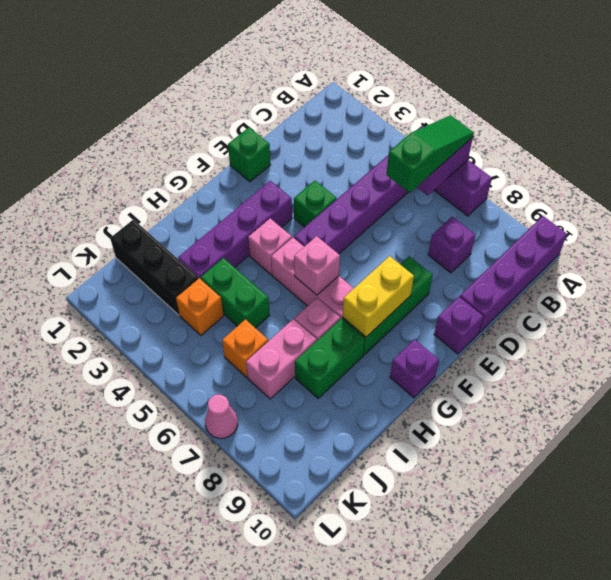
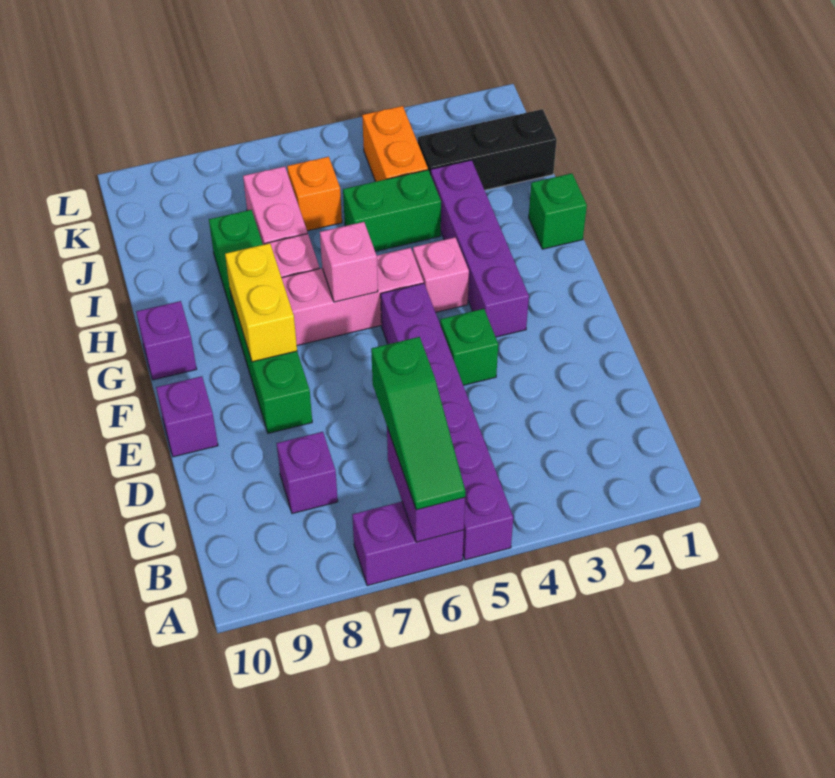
purple 1x4 brick [460,216,567,333] -> none
green 1x1 brick [228,127,271,182] -> green 1x1 brick moved to [529,173,587,249]
orange 1x1 brick [176,278,224,335] -> orange 1x2 brick [362,106,428,182]
pink 1x1 cone [205,395,238,438] -> none

